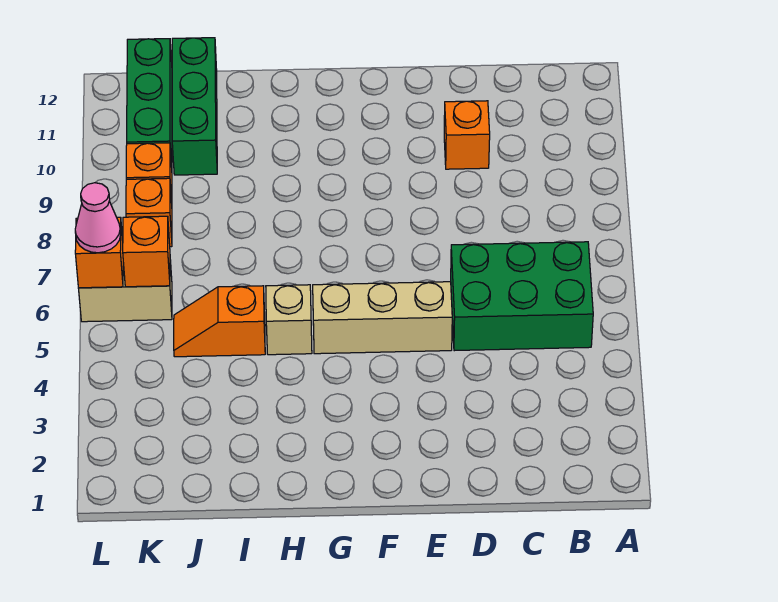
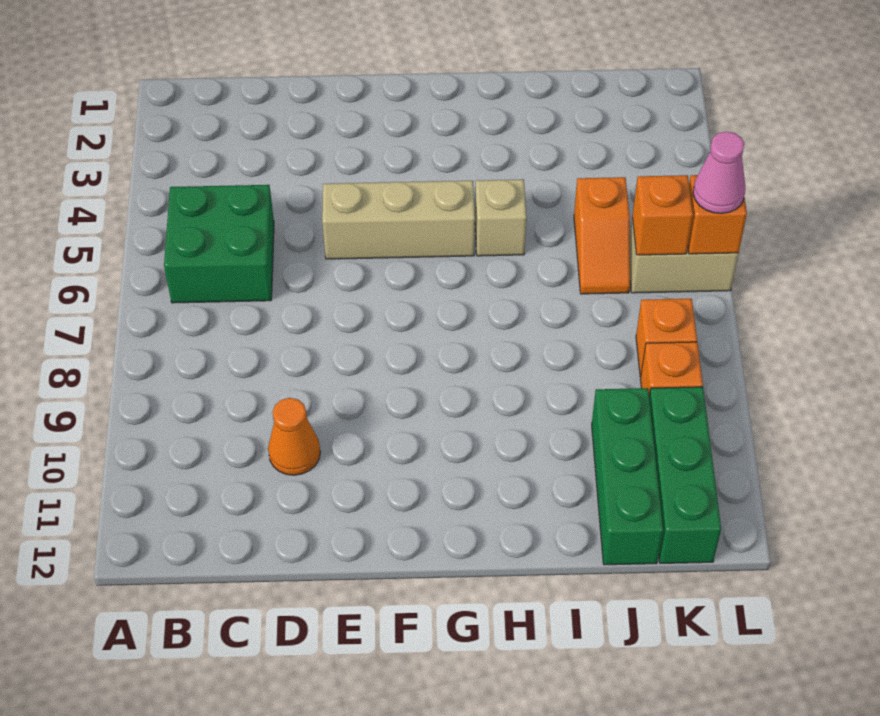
green 2x3 brick [451,242,593,351] -> green 2x2 brick [164,185,274,303]
orange 1x1 brick [444,101,490,169] -> orange 1x1 cone [268,398,320,475]
orange 1x2 slope [174,286,265,357] -> orange 1x2 slope turned to [574,177,630,294]

